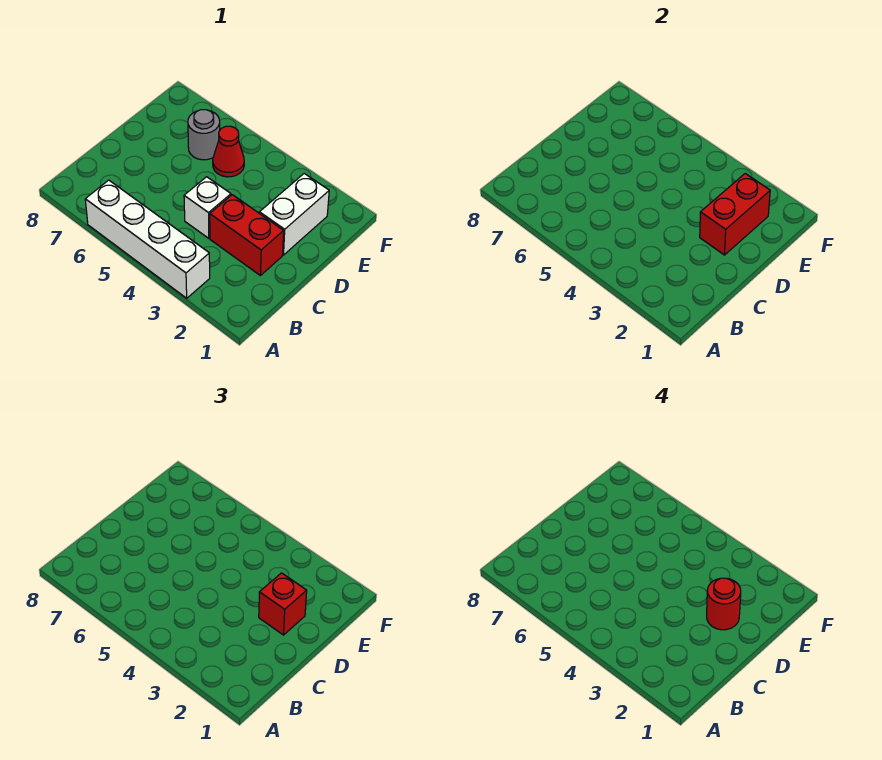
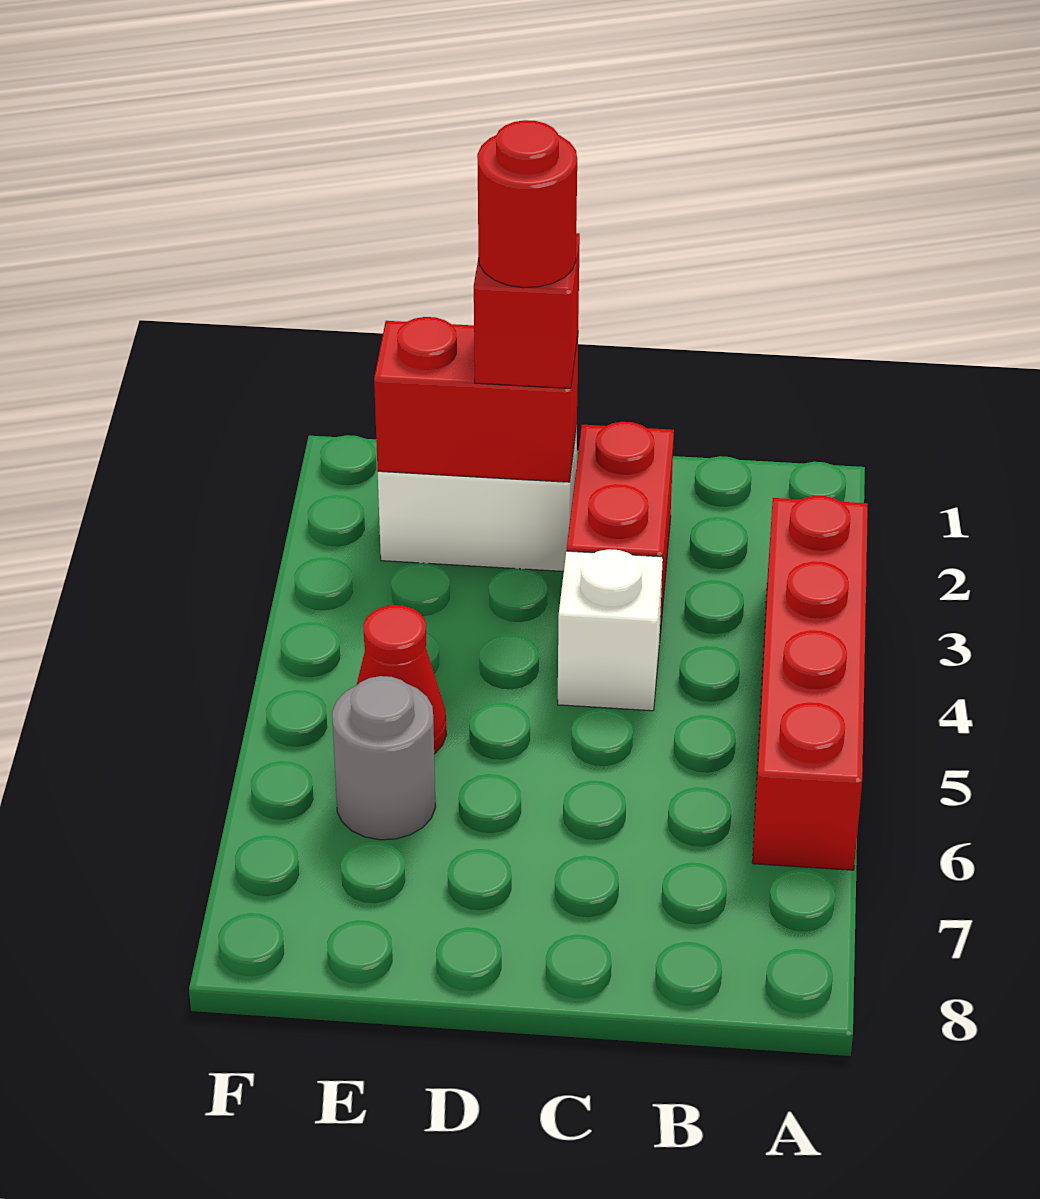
white 1x4 brick [85,180,210,298] -> red 1x4 brick [752,496,868,870]

